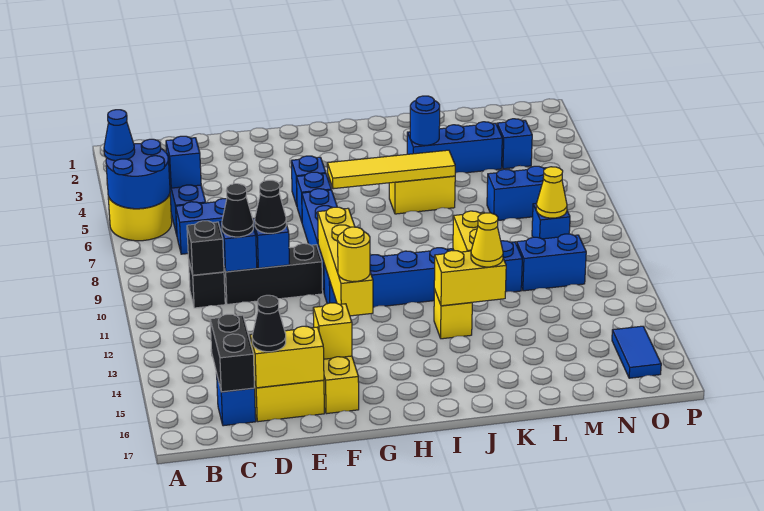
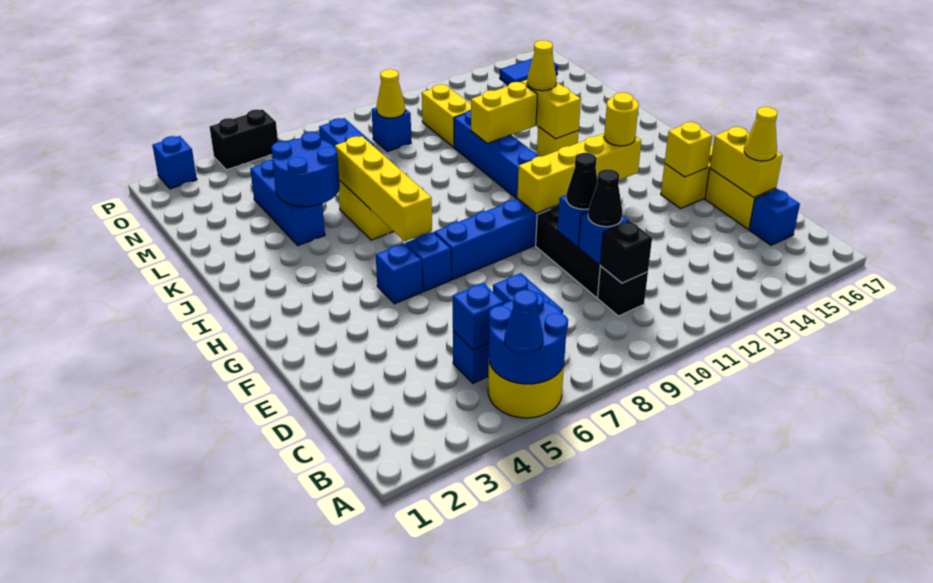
black 1x2 brick [210,314,255,392] -> black 1x2 brick moved to [210,109,278,170]
black 1x1 cone [252,295,286,352] -> yellow 1x1 cone [744,107,777,161]
yellow 1x4 tile [327,150,455,189] -> yellow 1x4 brick [335,136,432,241]
blue 1x1 round brick [410,96,440,145] -> blue 2x2 round brick [271,132,340,206]
blue 1x2 brick [517,234,586,291] -> yellow 1x2 brick [422,84,471,147]
blue 1x1 brick [497,119,532,169] -> blue 1x1 brick moved to [152,136,197,189]

